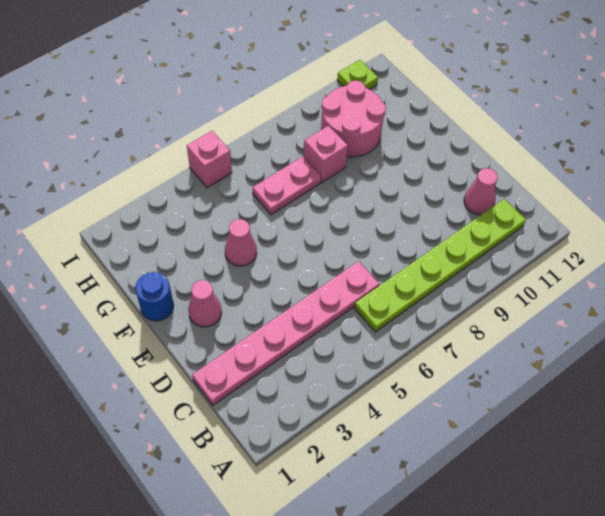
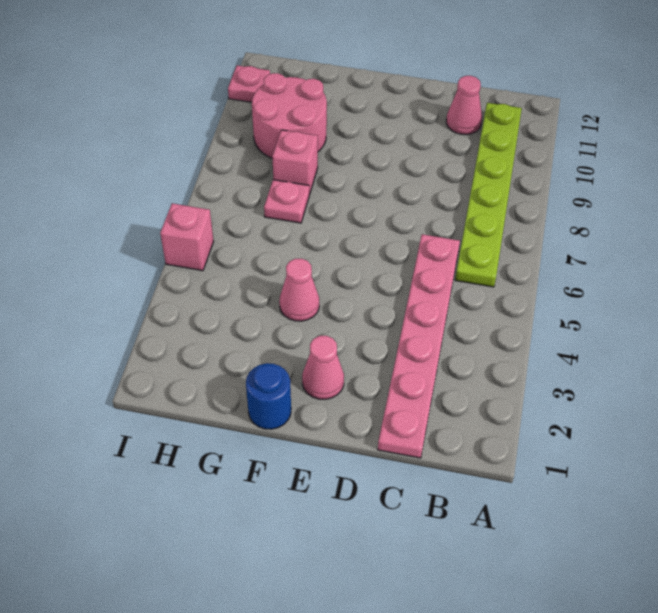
pink 1x2 plate [253,157,321,215] -> pink 1x1 plate [264,180,309,223]
lime 1x1 plate [337,60,378,89] -> pink 1x1 plate [228,65,270,102]

